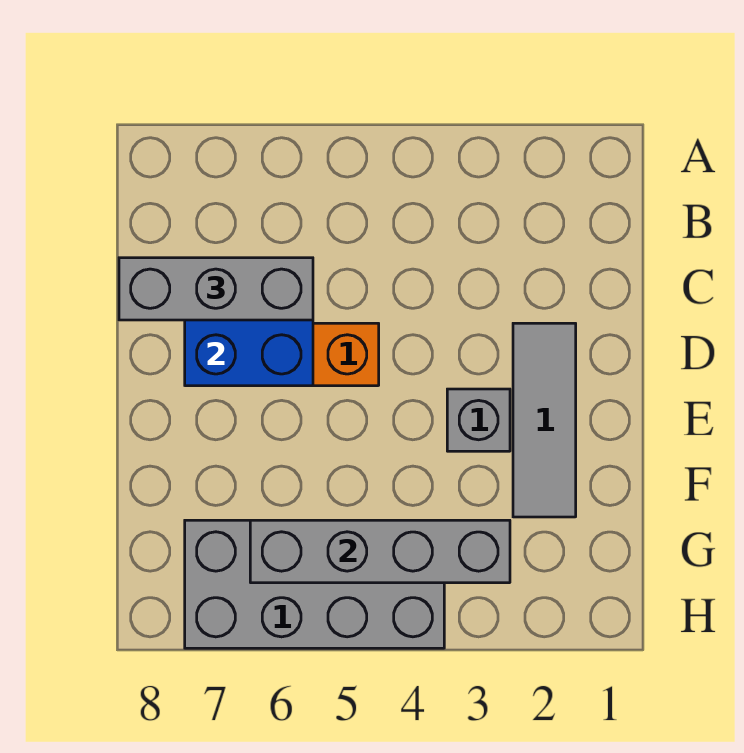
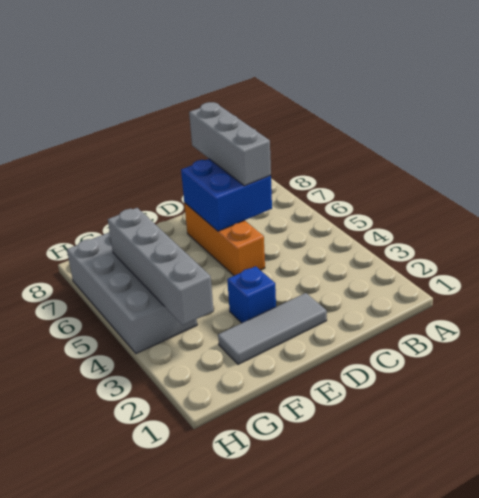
grey 1x1 brick [447,389,510,451] -> blue 1x1 brick [227,266,276,323]

